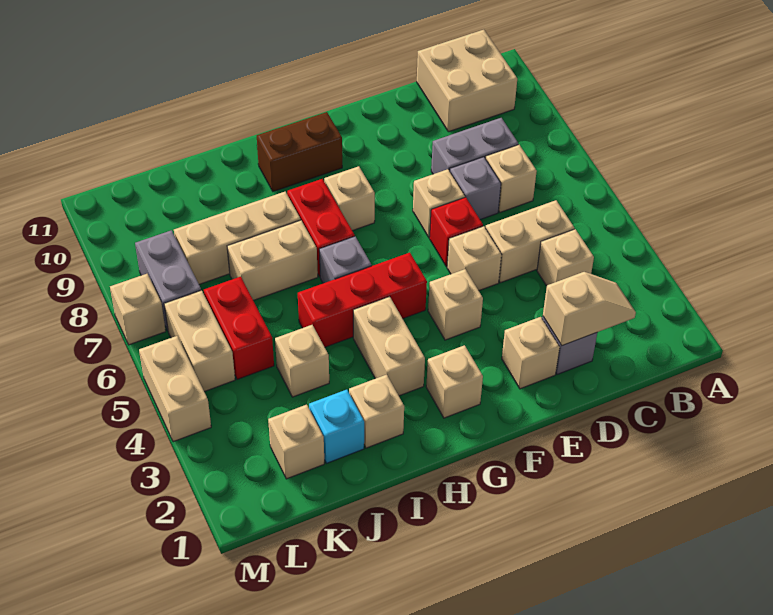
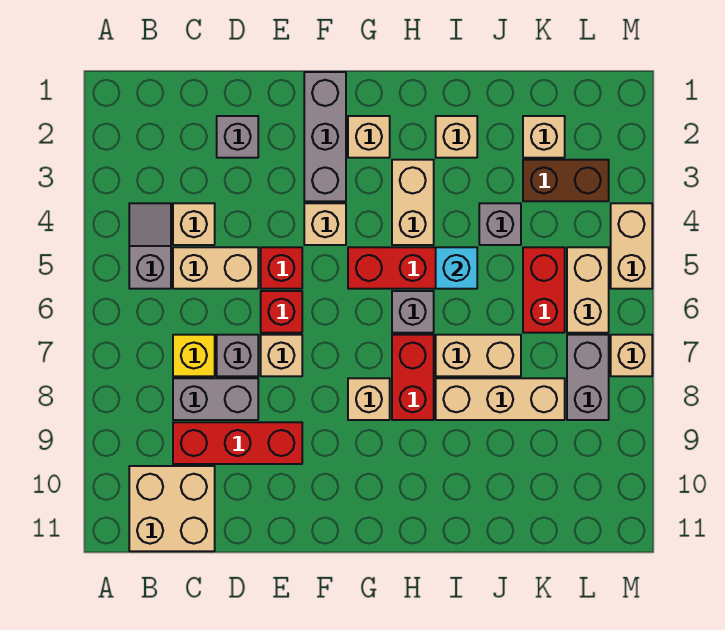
none -> grey 1x2 slope [129,203,171,289]
tan 1x2 slope [543,272,636,346] -> none
tan 1x1 brick [485,145,537,212] -> yellow 1x1 brick [173,335,215,376]
none -> red 1x3 brick [173,422,302,464]
tan 1x1 brick [502,317,560,389] -> none
tan 1x1 brick [447,226,502,291] -> red 1x1 brick [261,247,302,289]
none -> grey 1x3 brick [304,72,346,201]
brown 1x2 brick [257,112,342,191] -> brown 1x2 brick moved to [523,160,609,201]
cyan 1x1 brick [309,389,364,463] -> cyan 1x1 brick moved to [436,247,477,289]
tan 1x1 brick [275,325,329,397] -> grey 1x1 brick [479,203,521,245]

